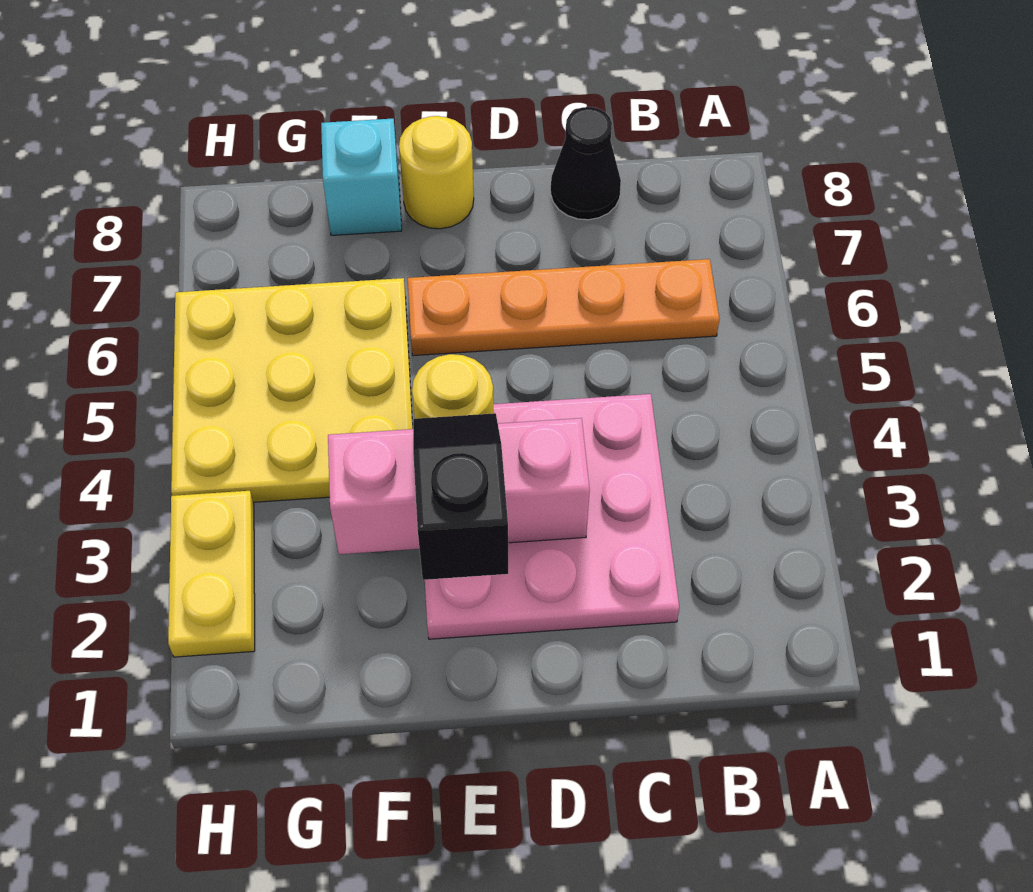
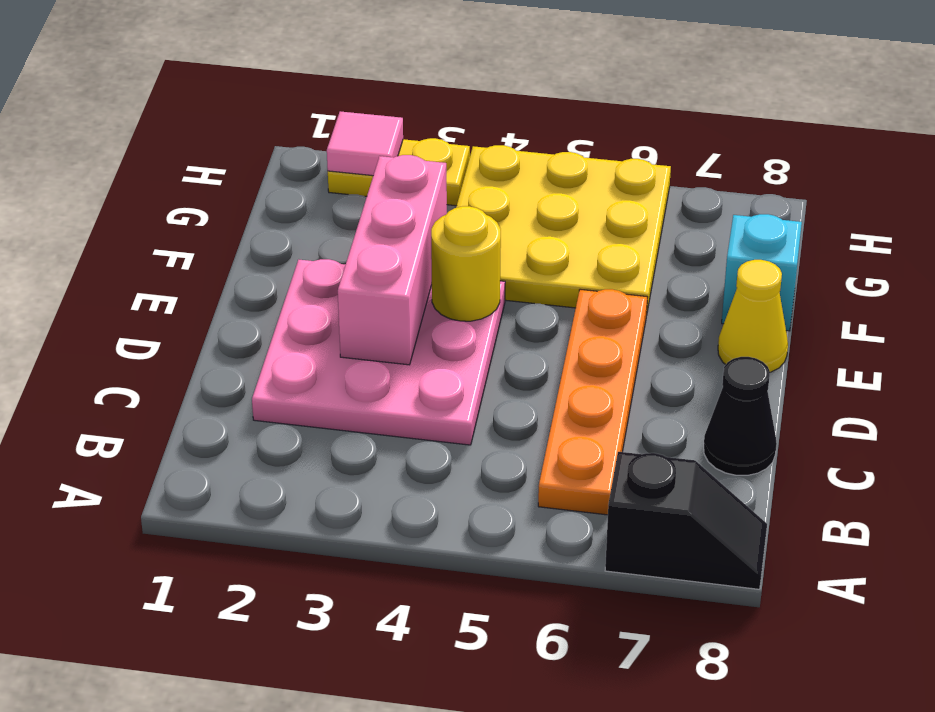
black 1x2 slope [413,413,508,580] -> black 1x2 slope moved to [605,452,767,589]
yellow 1x1 round brick [399,116,474,229] -> yellow 1x1 cone [718,260,788,372]
none -> pink 1x1 tile [327,111,403,176]

